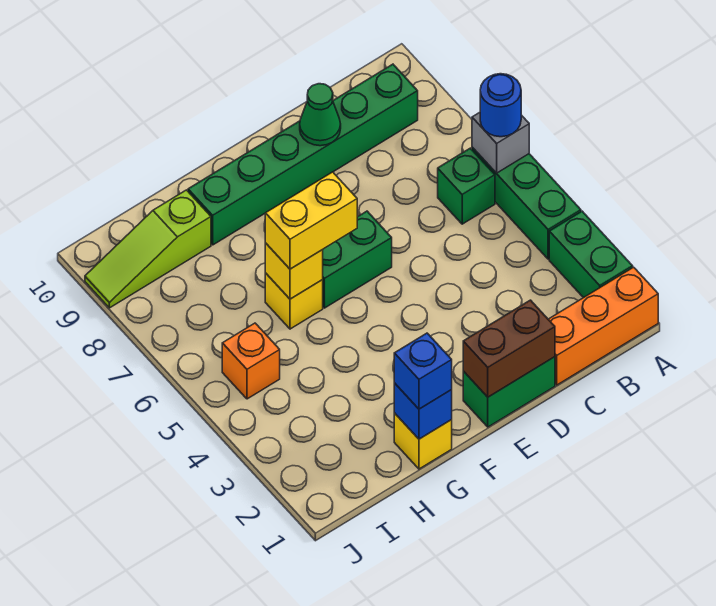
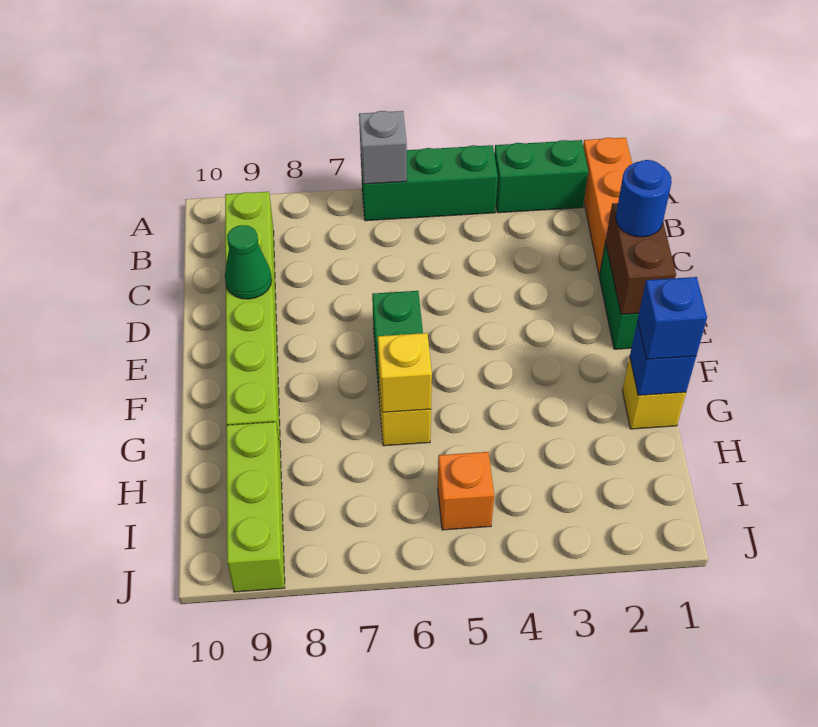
blue 1x1 round brick [480,74,521,137] -> blue 1x1 round brick moved to [616,160,672,237]
green 1x1 brick [438,148,495,224] -> none
green 1x6 brick [188,64,418,245] -> lime 1x6 brick [225,192,281,452]
yellow 1x2 brick [265,172,357,269] -> none
lime 1x3 slope [85,190,211,308] -> lime 1x3 brick [226,422,285,592]

